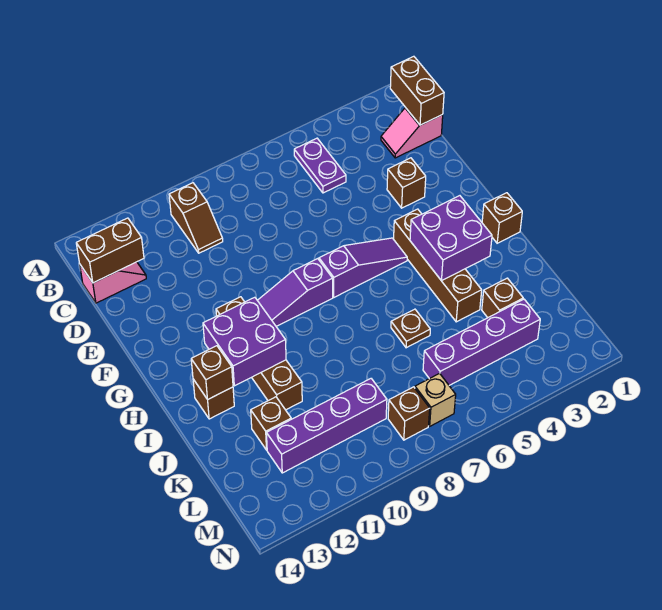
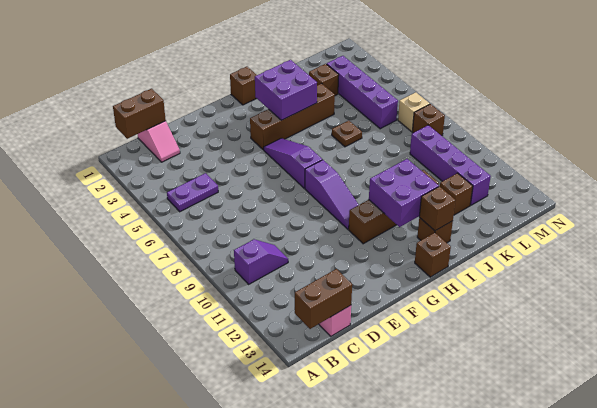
brown 1x2 slope [169,183,223,253] -> purple 1x2 slope [234,239,288,284]
brown 1x2 brick [76,218,144,283] -> brown 1x2 brick turned to [295,269,352,329]
brown 1x1 brick [387,158,426,208] -> brown 1x1 brick moved to [415,233,451,277]

